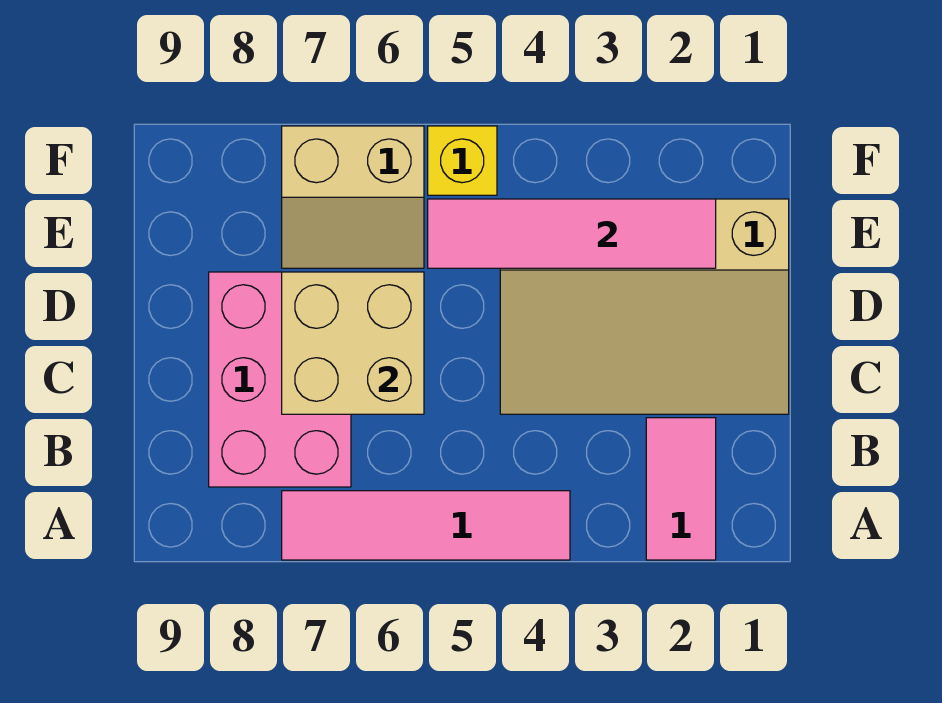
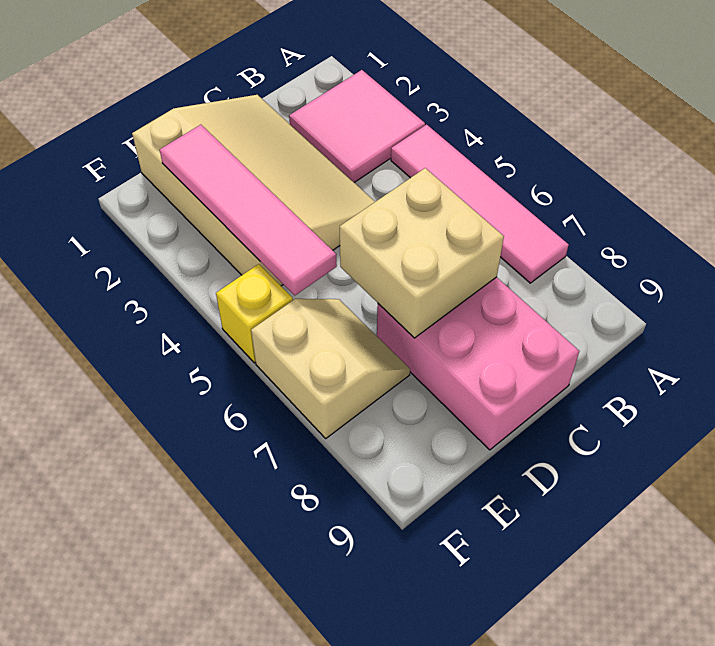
pink 1x2 tile [646,418,716,560] -> pink 2x2 tile [289,70,425,182]
pink 2x3 brick [209,272,351,487] -> pink 2x3 brick turned to [377,277,579,450]

